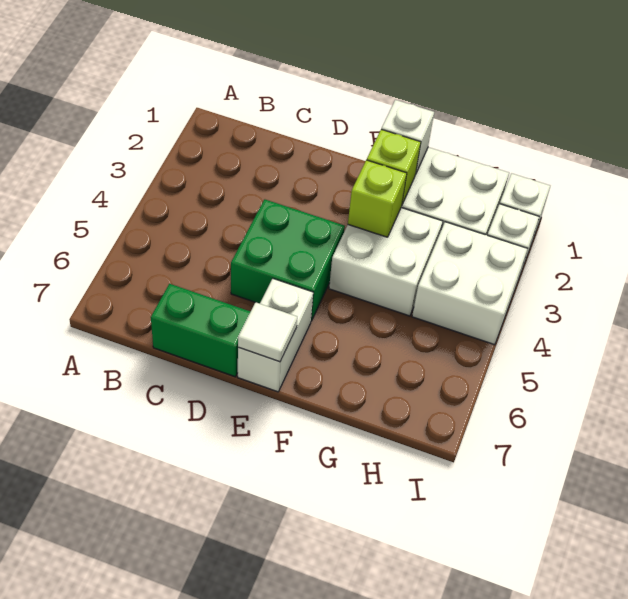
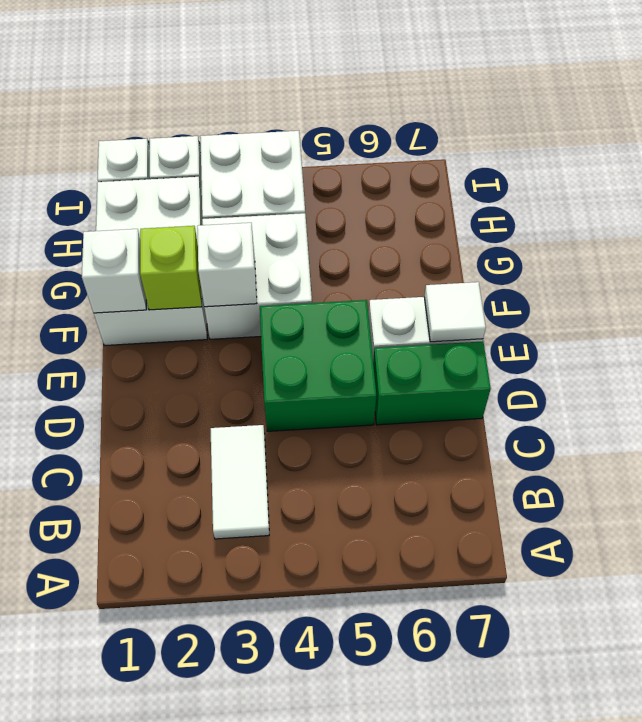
none -> white 1x2 tile [211,425,269,539]
green 1x2 brick [151,284,251,377] -> green 1x2 brick turned to [373,341,491,425]
lime 1x1 brick [348,160,407,237] -> white 1x1 brick [197,223,257,307]

